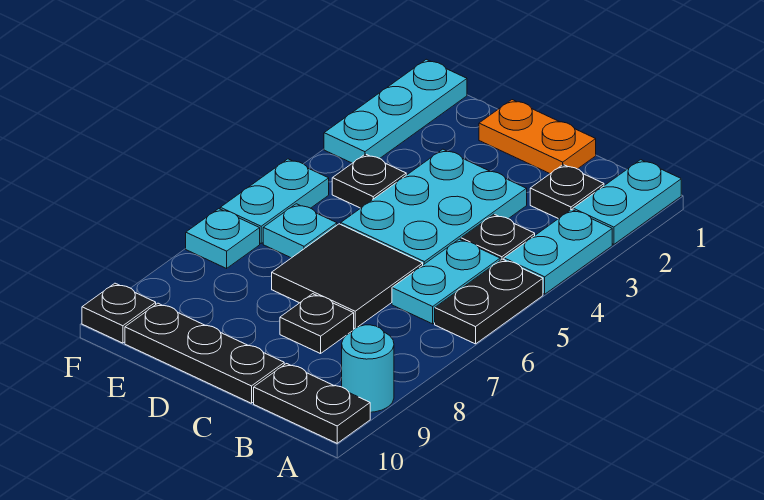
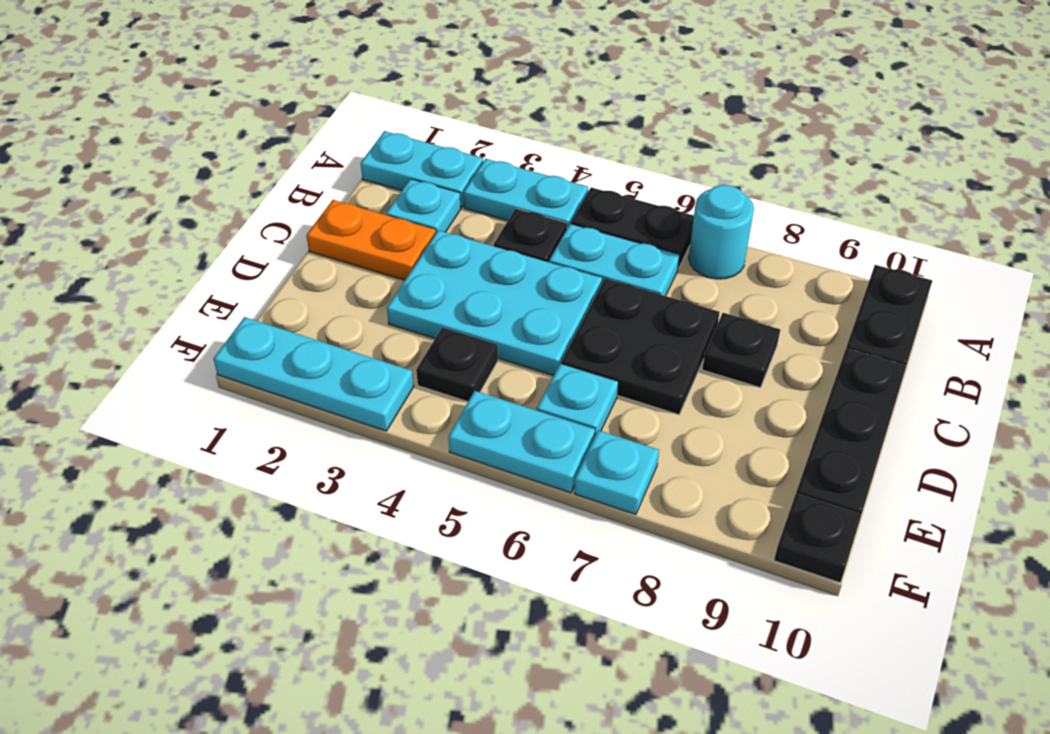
cyan 1x1 round brick [342,325,394,412] -> cyan 1x1 round brick moved to [689,185,754,279]
black 1x1 plate [530,165,604,219] -> cyan 1x1 plate [386,179,461,233]
orange 1x2 plate [479,100,596,174] -> orange 1x2 plate turned to [306,200,436,280]
black 2x2 tile [272,224,423,329] -> black 2x2 plate [561,279,720,415]

